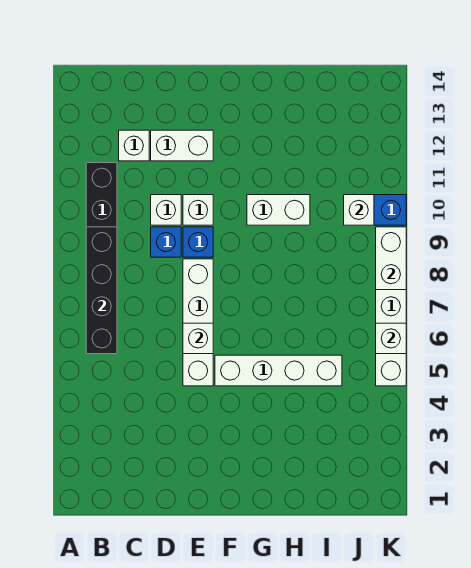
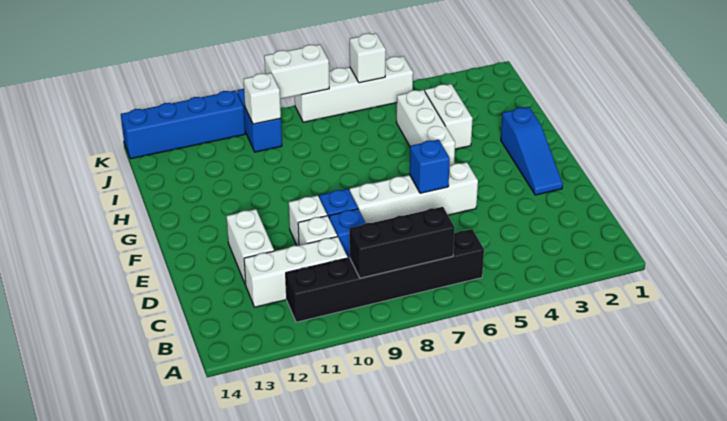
black 1x4 brick [86,227,117,354] -> black 1x3 brick [349,207,455,278]
white 1x1 brick [119,130,149,161] -> white 1x3 brick [244,237,348,307]
none -> blue 1x3 slope [501,107,563,195]
white 1x1 brick [183,323,213,354] -> blue 1x1 brick [410,140,450,193]
white 1x4 brick [215,355,342,386] -> white 1x3 brick [396,90,455,166]
white 1x2 brick [247,195,310,225] -> white 1x2 brick moved to [425,84,473,149]
none -> blue 1x4 brick [121,90,245,159]

